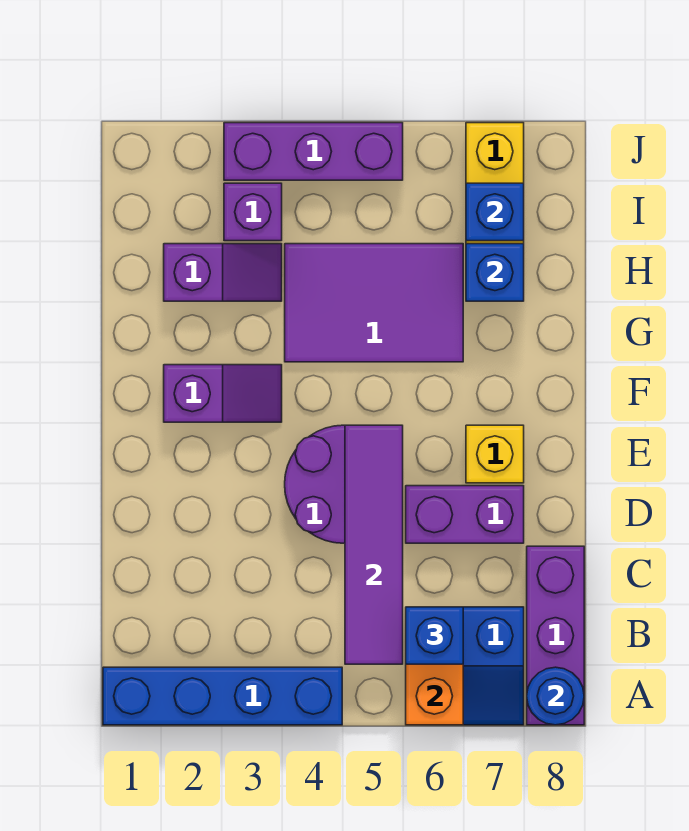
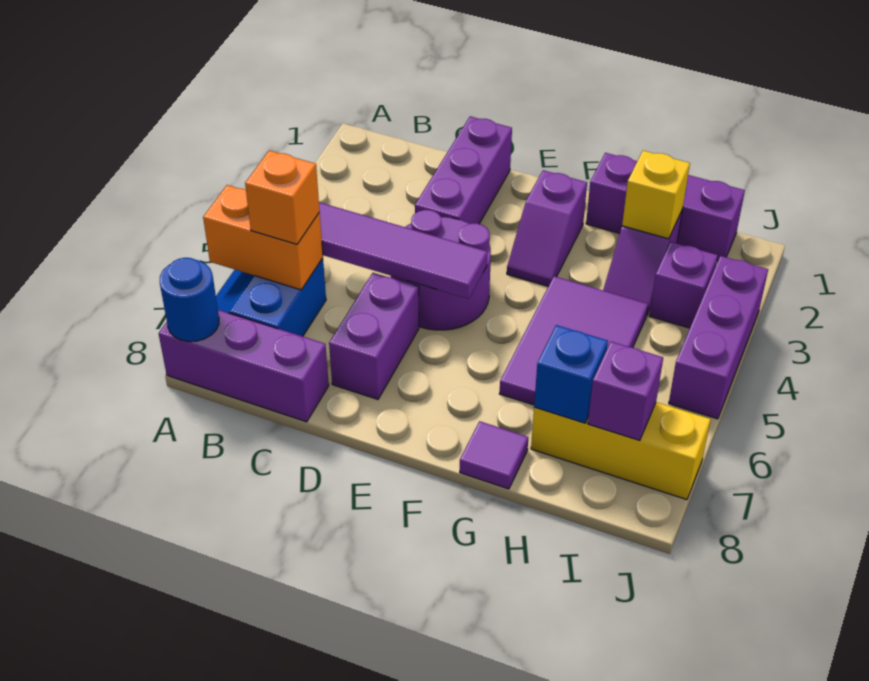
blue 1x4 brick [103,667,342,725] -> none
blue 1x1 brick [406,607,463,664] -> orange 1x1 brick [245,150,320,244]
none -> purple 1x3 brick [415,116,512,224]
yellow 1x1 brick [466,425,524,483] -> yellow 1x1 brick moved to [622,151,690,239]
none -> purple 1x3 brick [586,153,745,261]
none -> purple 1x1 tile [460,421,528,489]
blue 1x1 brick [466,183,524,241] -> purple 1x1 brick [588,342,663,441]

